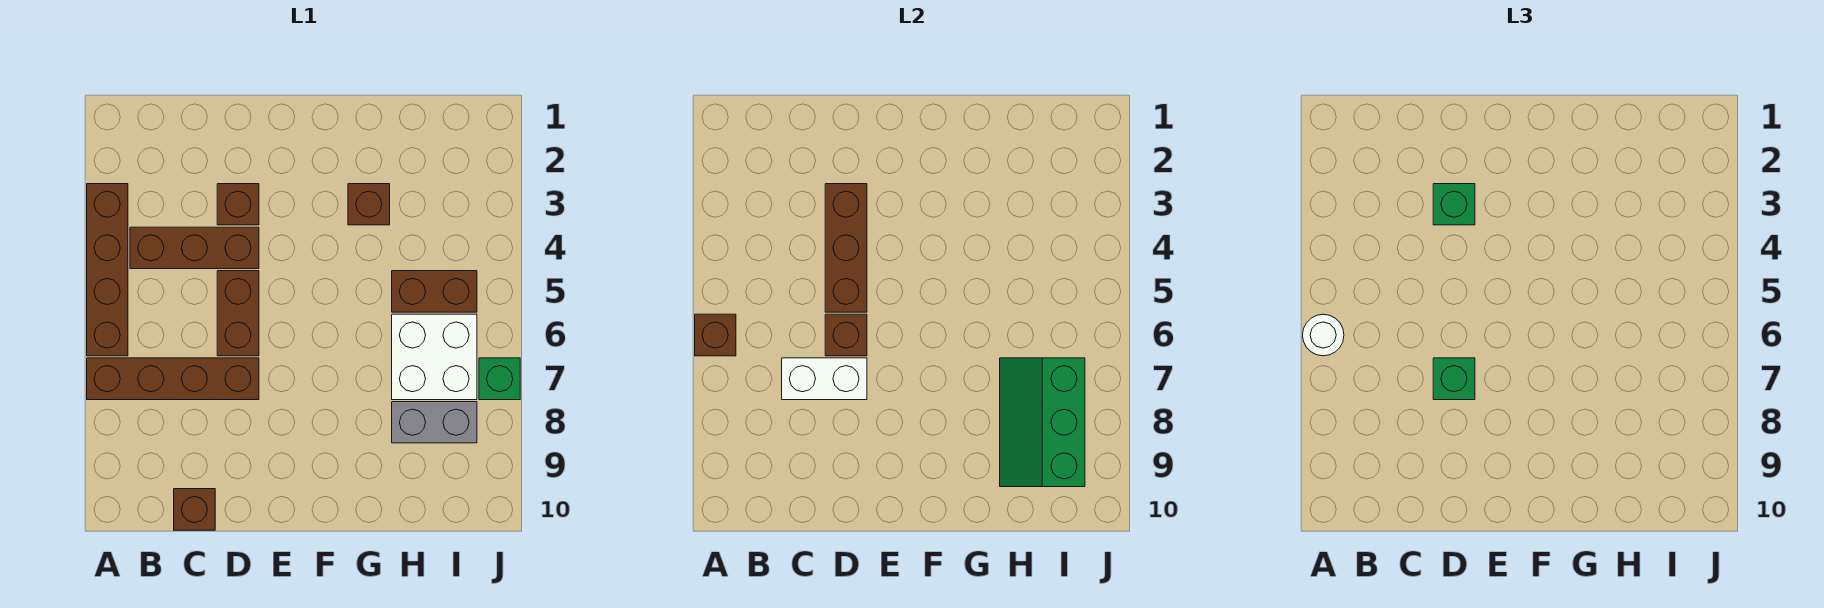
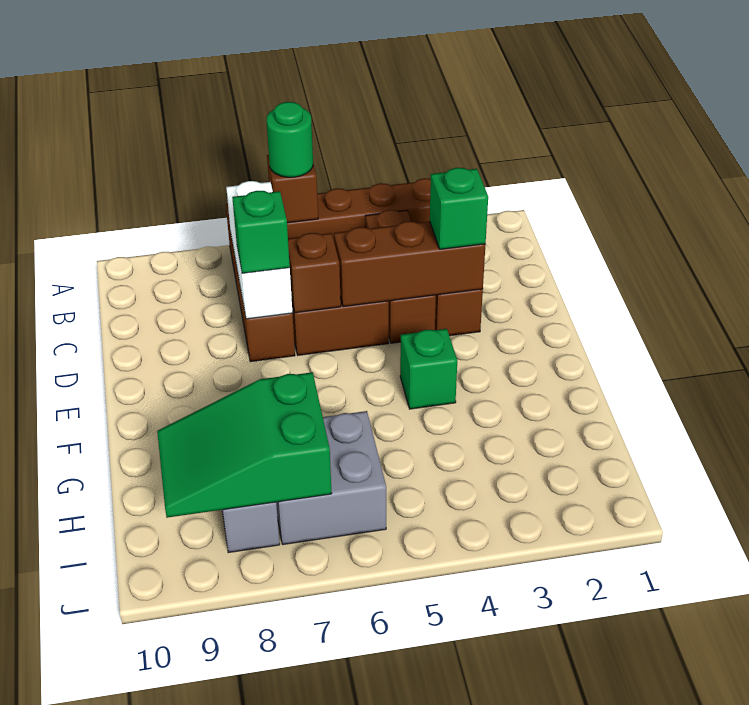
white 1x1 round brick [1303,314,1344,356] -> green 1x1 round brick [266,102,313,177]
white 1x2 brick [782,358,867,400] -> white 1x3 brick [226,181,292,319]
brown 1x1 brick [174,489,215,530] -> none
brown 1x1 brick [348,184,390,225] -> none
brown 1x2 brick [392,271,477,312] -> none
white 2x2 brick [392,314,477,400] -> grey 2x2 brick [276,411,386,545]
green 2x3 slope [1000,358,1085,487] -> green 2x3 slope turned to [157,372,332,518]
green 1x1 brick [479,358,520,400] -> green 1x1 brick moved to [400,329,457,409]

